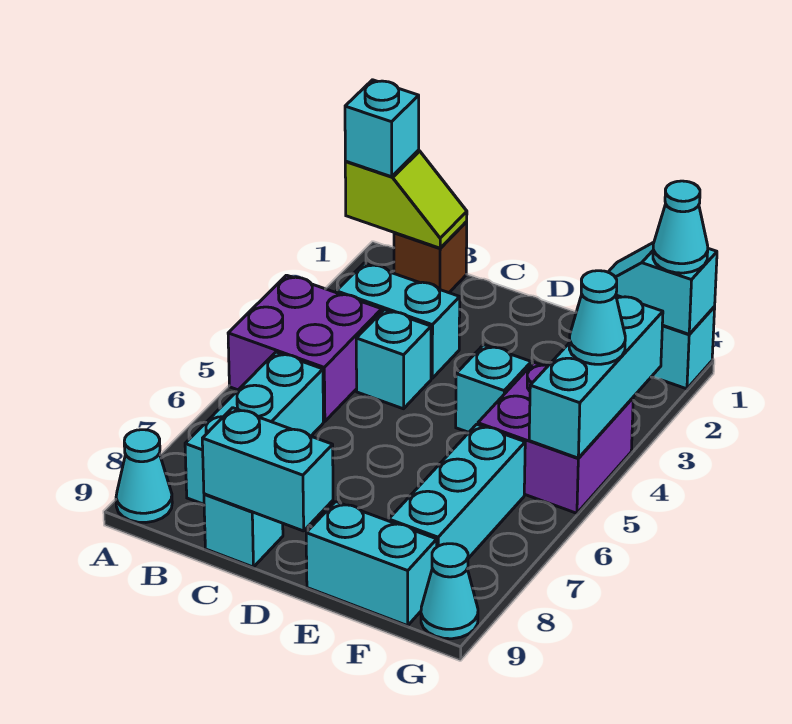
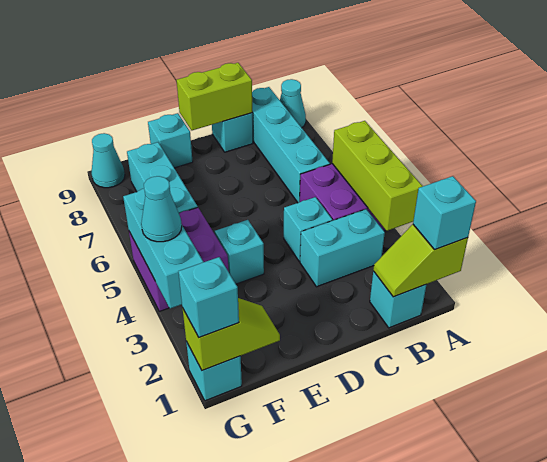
none -> lime 1x3 brick [332,121,423,231]
brown 1x1 brick [394,222,467,293] -> cyan 1x1 brick [370,271,426,328]
cyan 1x3 brick [185,352,323,504] -> cyan 1x4 brick [252,87,330,203]
cyan 1x2 brick [202,408,333,531] -> lime 1x2 brick [177,63,252,130]
cyan 1x2 brick [306,502,437,626] -> cyan 1x1 brick [148,113,193,168]
cyan 1x2 slope [608,242,717,334] -> lime 1x2 slope [183,298,280,371]
cyan 1x1 cone [653,181,708,273] -> cyan 1x1 brick [178,257,239,337]

